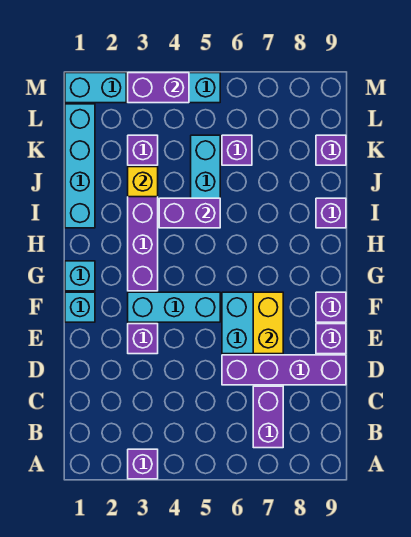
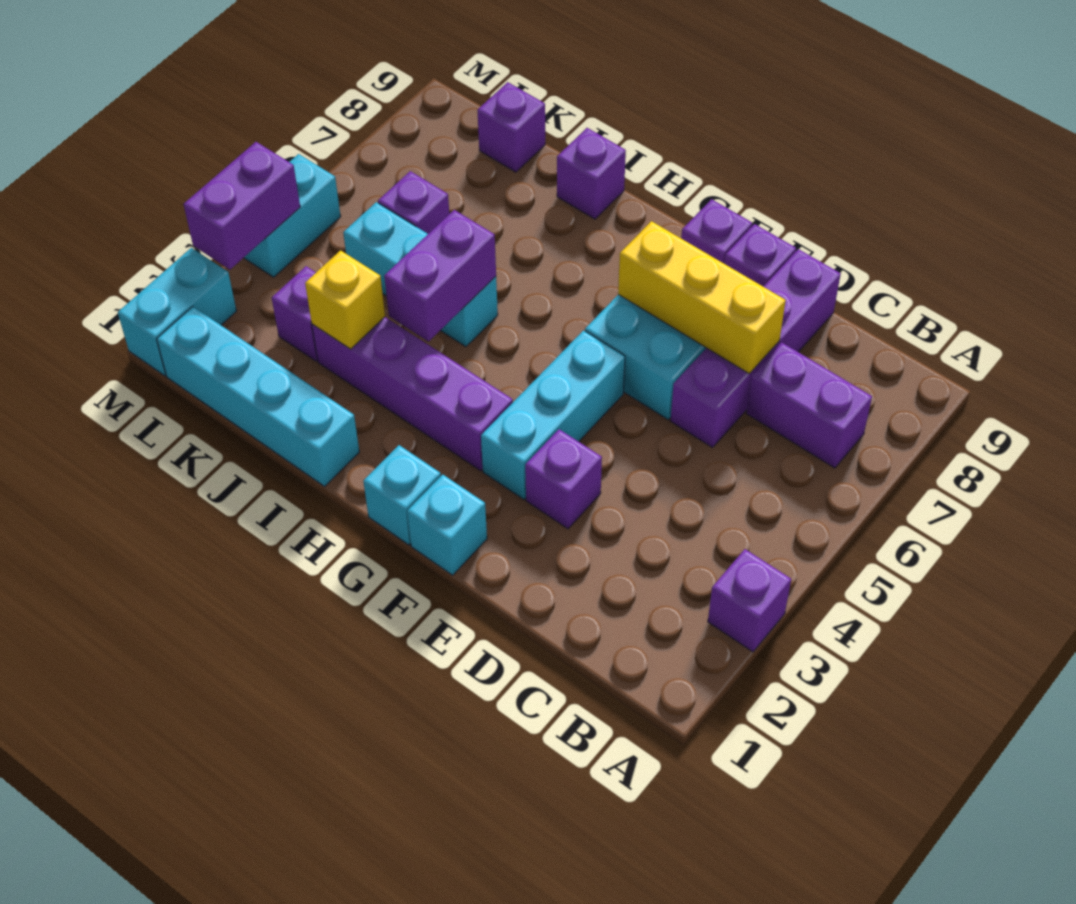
yellow 1x2 brick [253,292,283,354] -> yellow 1x3 brick [618,221,786,374]

